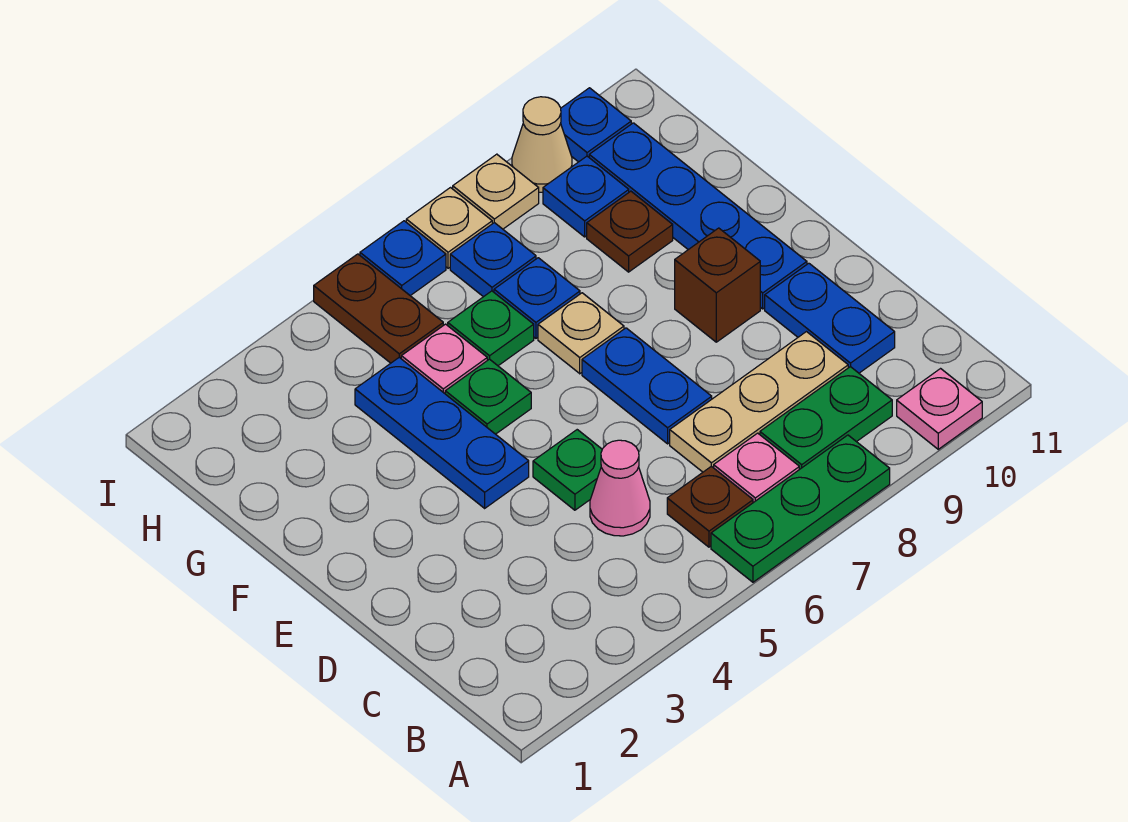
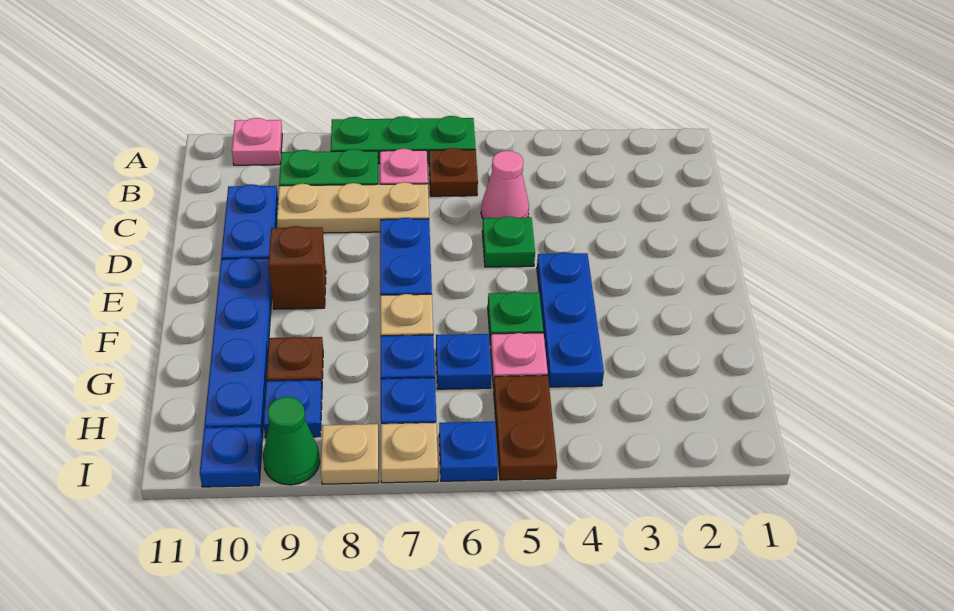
green 1x1 plate [448,291,534,366] -> blue 1x1 plate [436,334,491,389]
tan 1x1 cone [512,97,572,192] -> green 1x1 cone [263,397,320,485]

